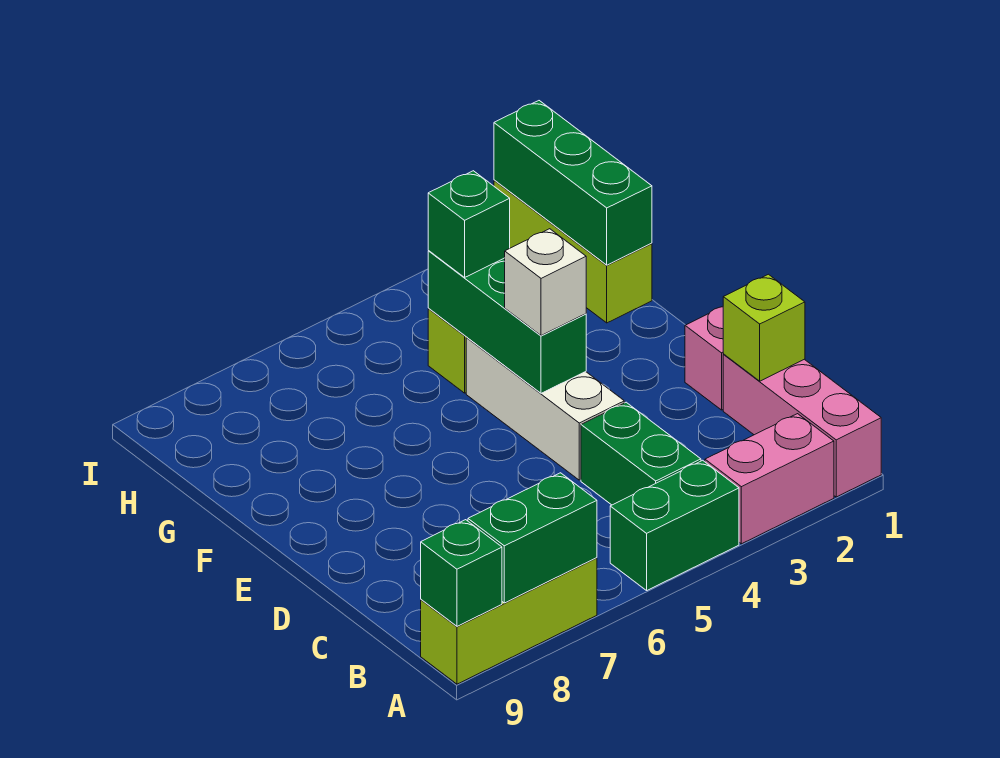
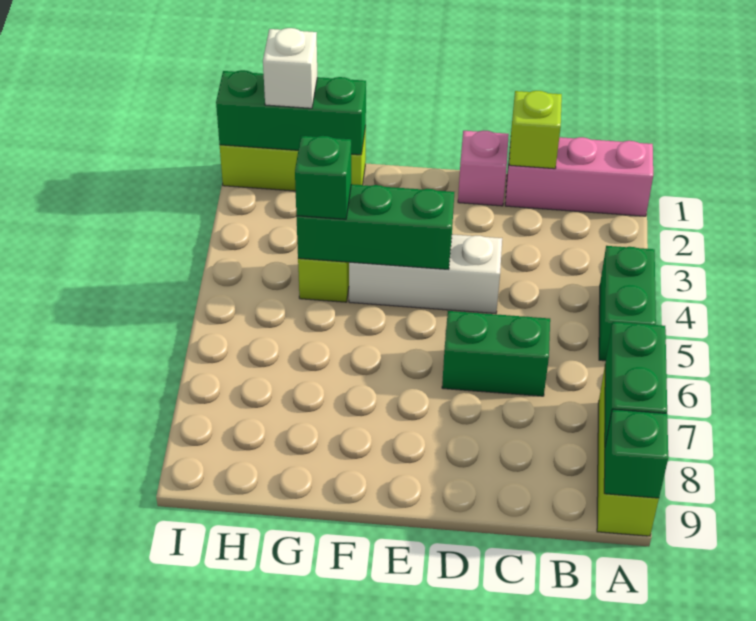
pink 1x2 brick [705,414,834,544] -> none
green 1x2 brick [581,402,701,505] -> green 1x2 brick moved to [442,311,550,396]
white 1x1 brick [505,229,586,336] -> white 1x1 brick moved to [263,28,317,108]

